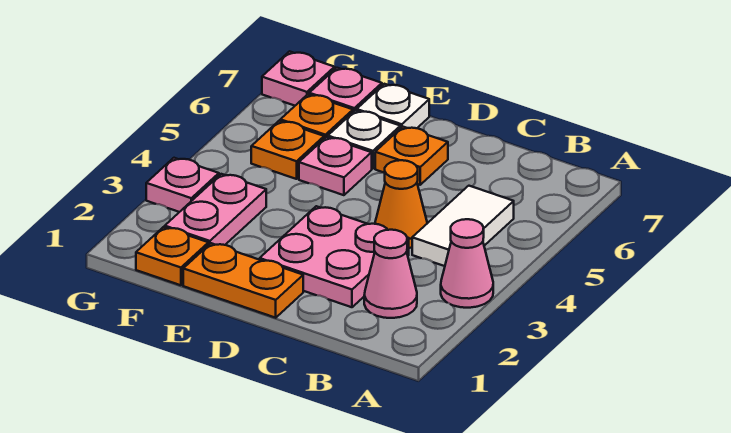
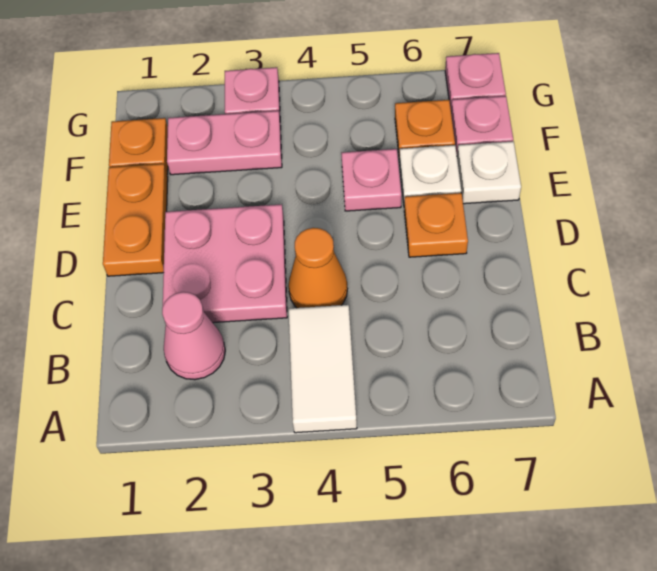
pink 1x1 cone [441,219,493,308] -> none
white 1x2 tile [412,186,514,266] -> white 1x2 tile turned to [289,305,357,433]
orange 1x1 plate [251,121,324,179] -> none

